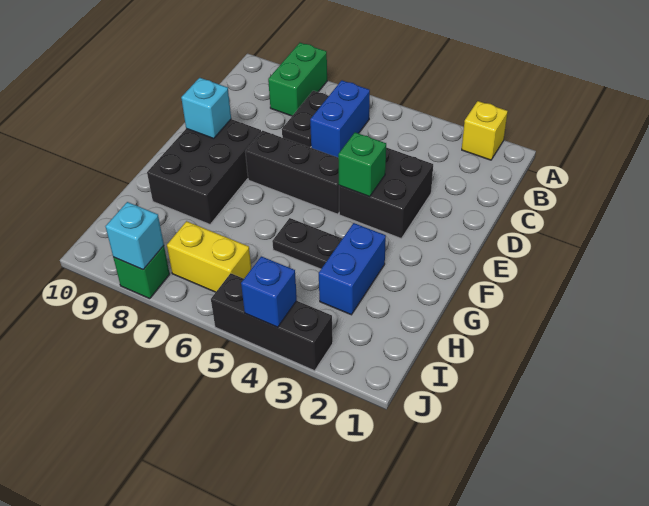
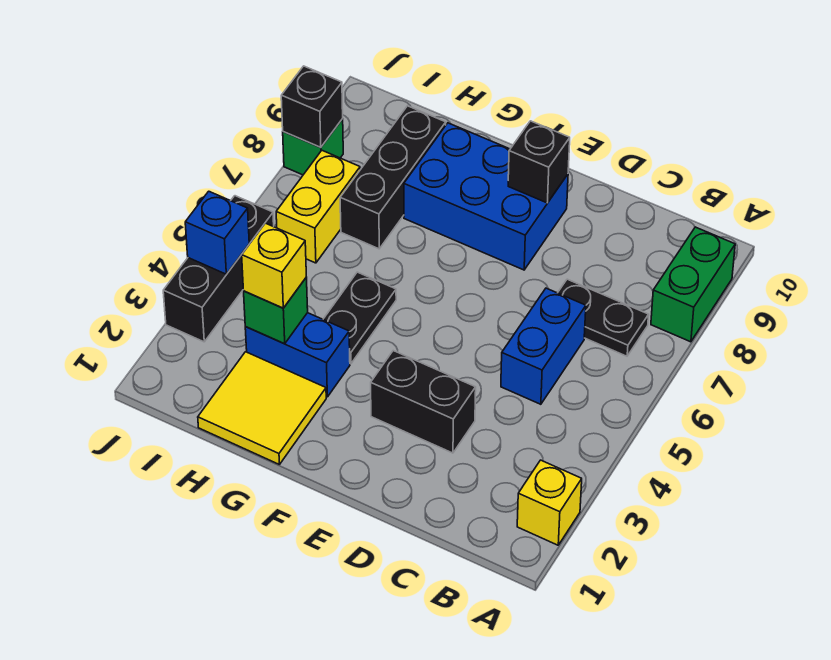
green 1x2 brick [268,43,327,116] -> green 1x2 brick turned to [651,227,735,342]
blue 1x2 brick [310,80,370,158] -> blue 1x2 brick turned to [501,288,586,404]
black 2x2 brick [339,148,433,239] -> black 1x2 brick [371,351,476,453]
green 1x1 brick [338,132,386,197] -> green 1x1 brick moved to [244,277,308,344]
black 1x3 brick [245,131,339,214] -> black 1x3 brick moved to [340,106,446,249]
black 2x3 brick [147,119,261,224] -> blue 2x3 brick [404,123,568,270]
cyan 1x1 brick [181,78,231,139] -> black 1x1 brick [508,121,570,203]
none -> yellow 2x2 tile [198,352,326,465]
none -> yellow 1x1 brick [242,223,306,308]
cyan 1x1 brick [106,202,164,270] -> black 1x1 brick [281,66,343,148]

